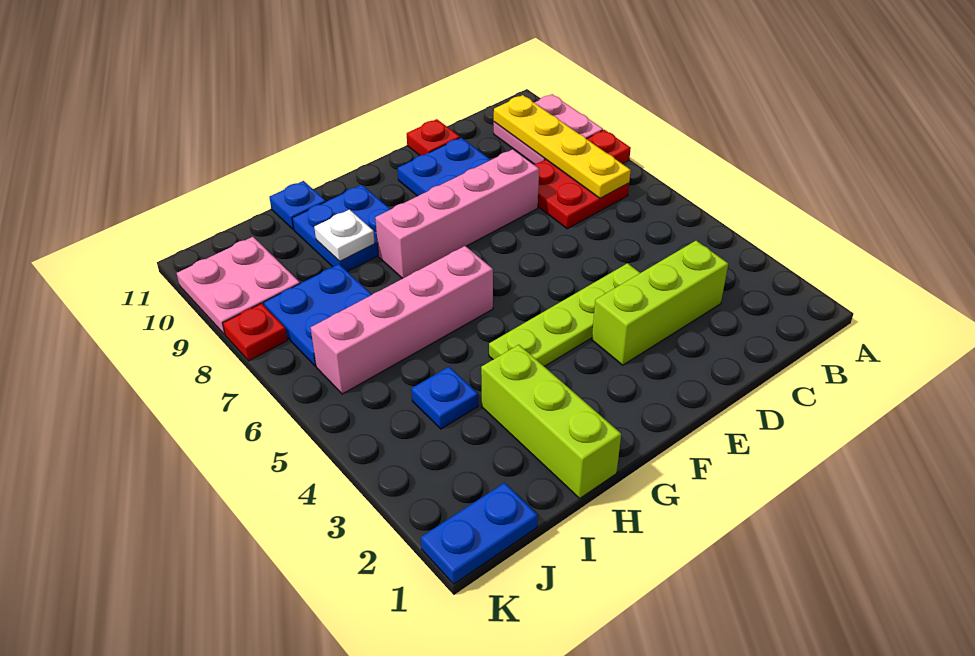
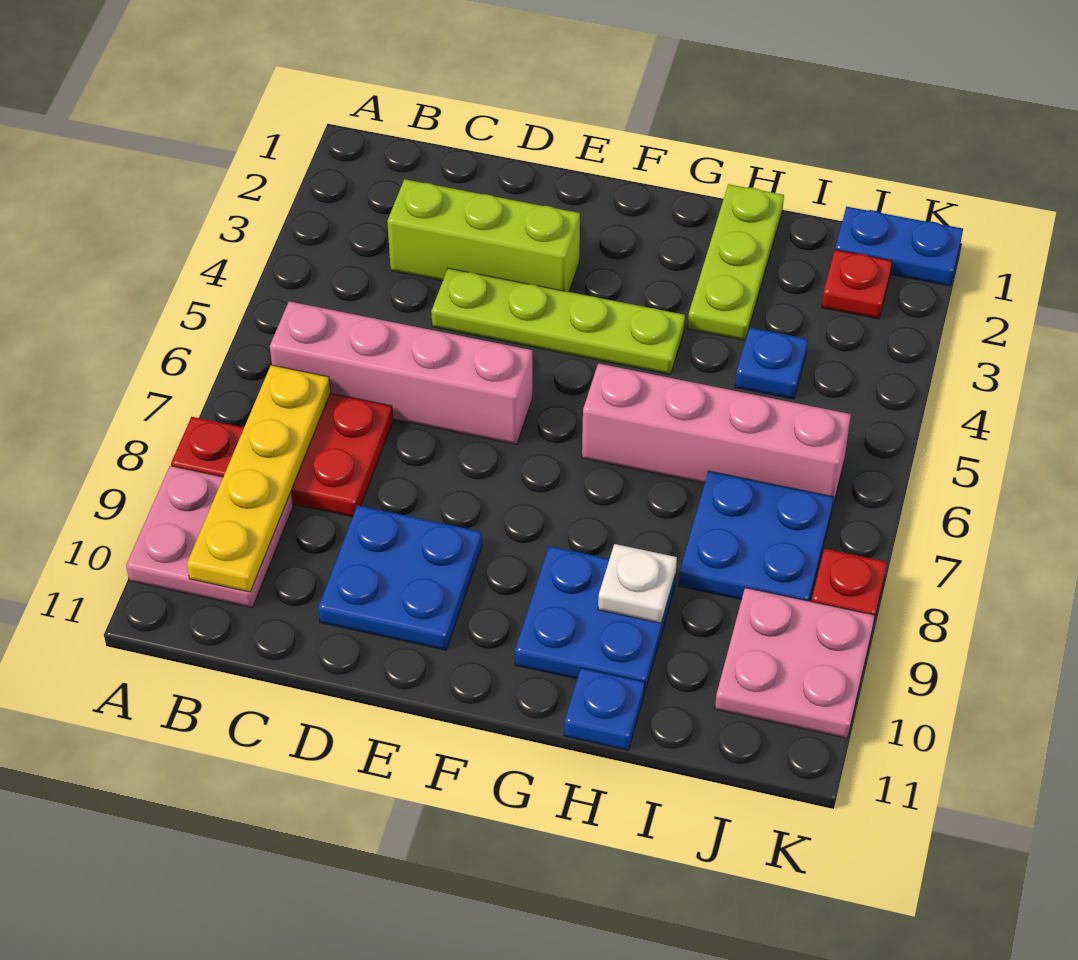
pink 1x4 brick [375,149,539,279] -> pink 1x4 brick moved to [270,301,532,445]
red 1x1 plate [407,119,460,156] -> red 1x1 plate moved to [822,250,892,319]
lime 1x3 brick [481,345,621,498] -> lime 1x3 plate [688,184,784,340]

